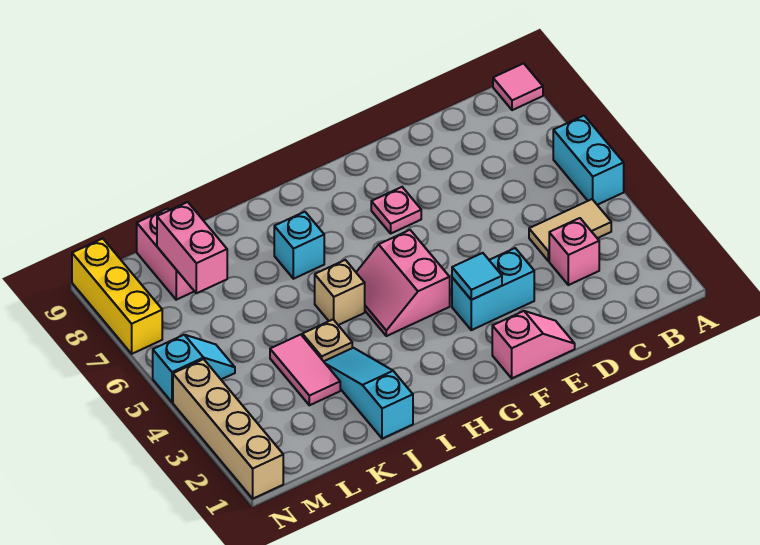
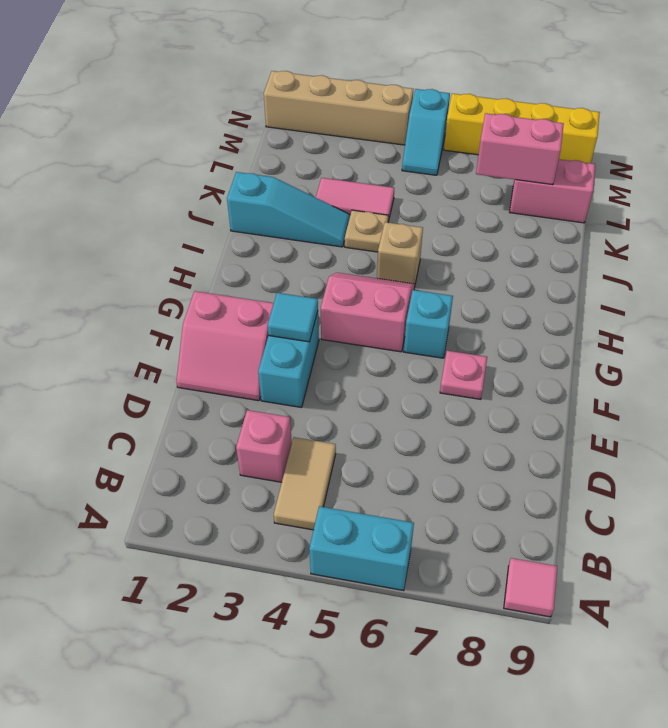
pink 1x2 slope [492,311,575,378] -> pink 2x2 slope [176,291,274,401]
cyan 1x1 brick [274,212,324,279] -> cyan 1x1 brick moved to [404,290,453,358]
yellow 1x3 brick [72,239,162,354] -> yellow 1x4 brick [444,94,600,163]

